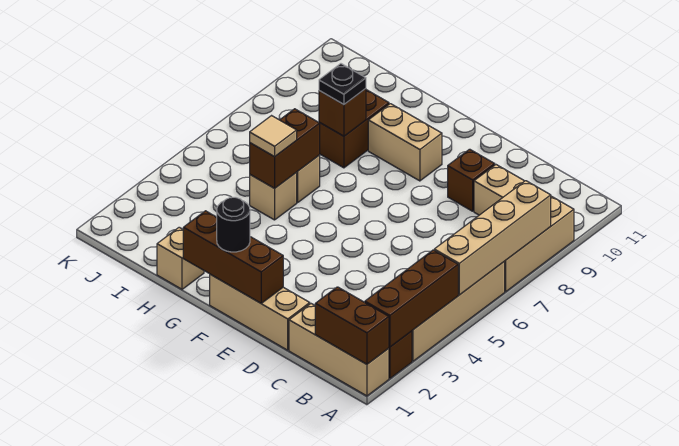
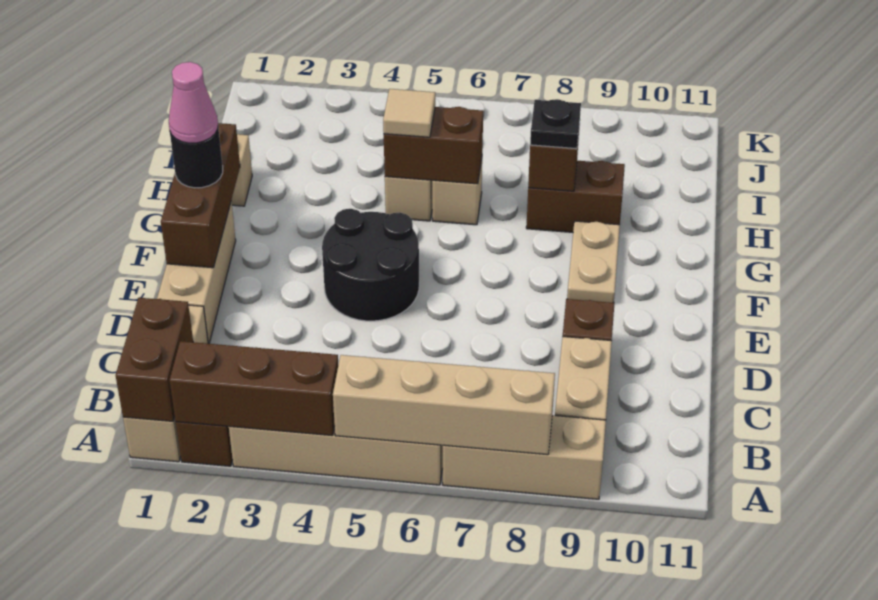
none -> black 2x2 round brick [322,209,419,321]
none -> pink 1x1 cone [169,62,218,143]
tan 1x2 brick [368,104,442,181] -> tan 1x2 plate [567,221,620,303]

